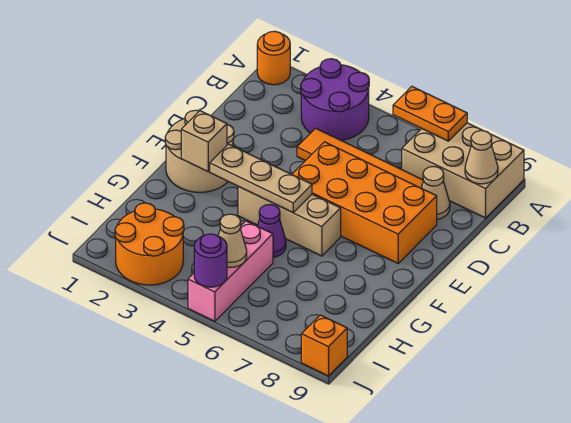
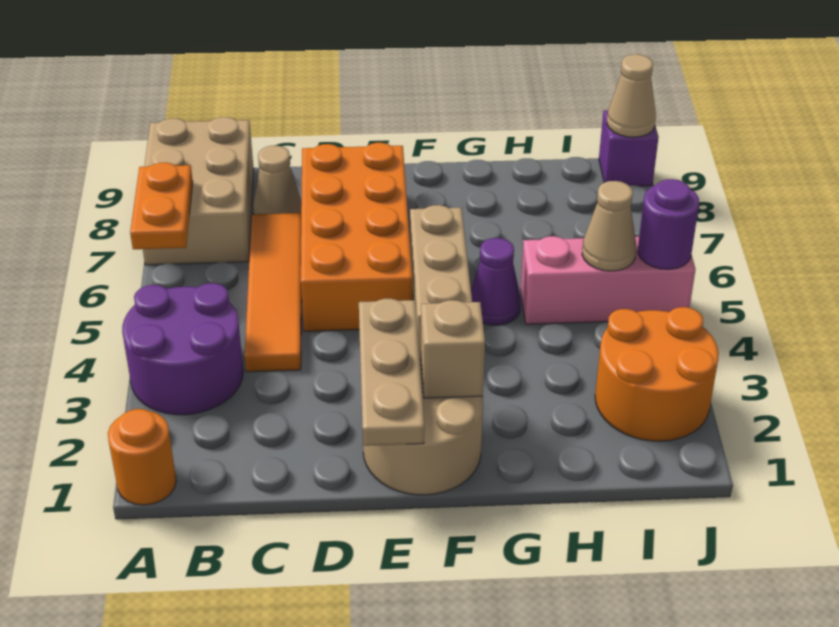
tan 1x1 cone [465,131,498,184] -> tan 1x1 cone moved to [607,54,656,137]
tan 1x3 plate [210,144,312,212] -> tan 1x3 plate moved to [359,299,424,446]
orange 1x1 brick [301,315,347,376] -> purple 1x1 brick [599,111,659,186]

